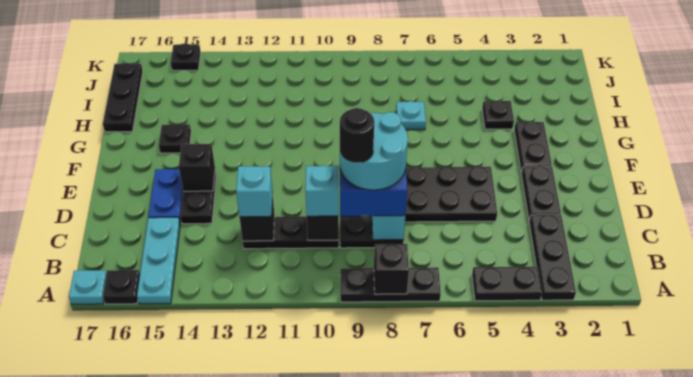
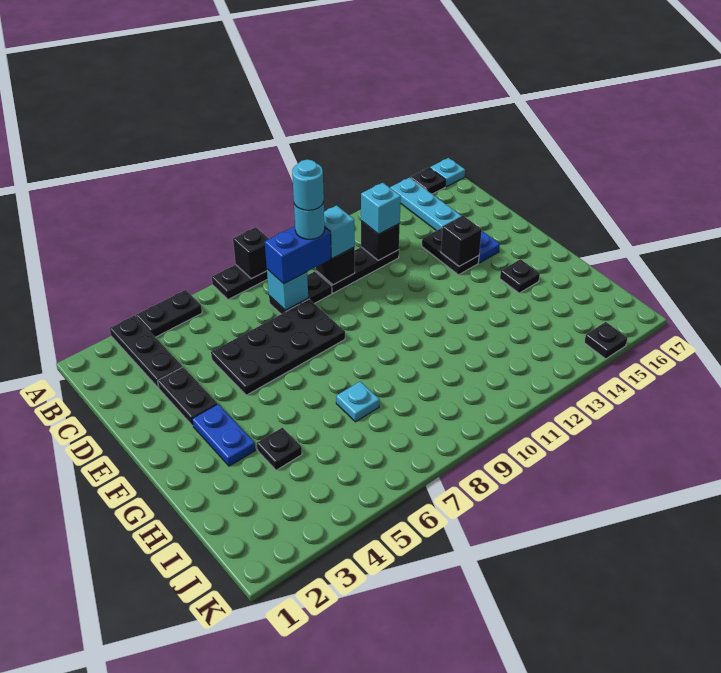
cyan 2x2 round brick [340,112,408,190] -> cyan 1x1 round brick [294,202,325,239]
black 1x1 round brick [340,108,374,163] -> cyan 1x1 round brick [292,160,324,210]
black 1x2 plate [514,121,552,173] -> blue 1x2 plate [192,404,255,466]
black 1x3 plate [103,63,143,132] -> none

